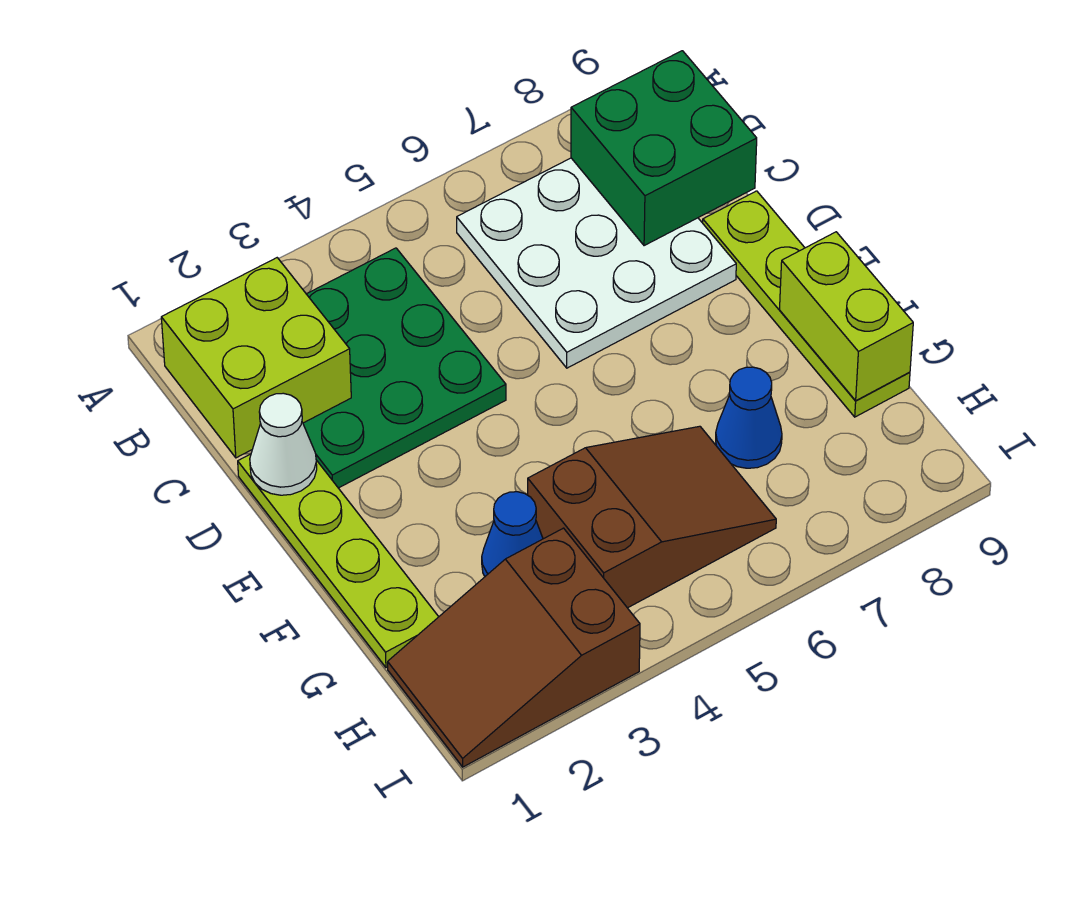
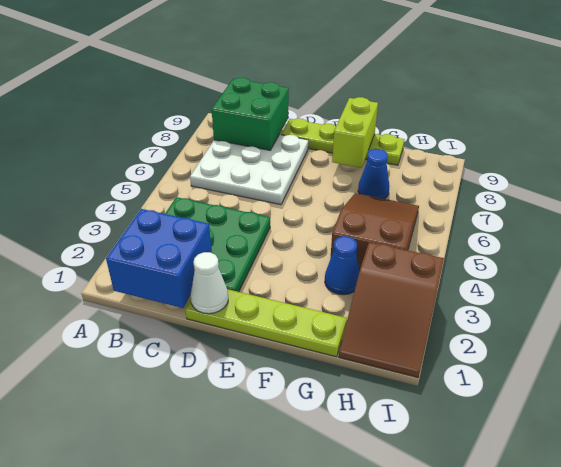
lime 2x2 brick [161,258,351,458] -> blue 2x2 brick [106,209,212,308]
lime 1x2 brick [780,232,913,401] -> lime 1x2 brick turned to [332,97,378,168]

